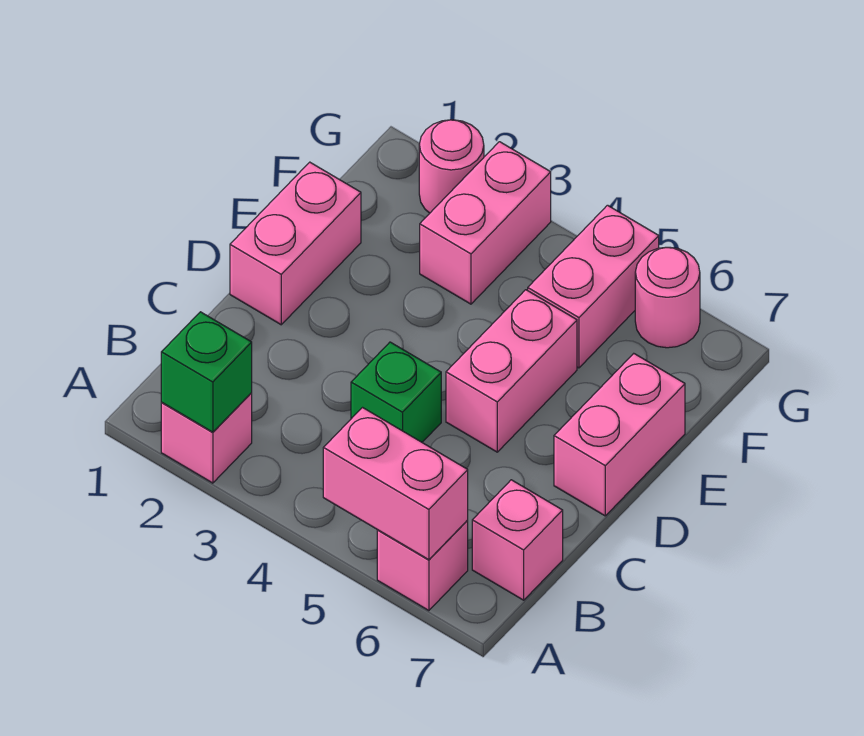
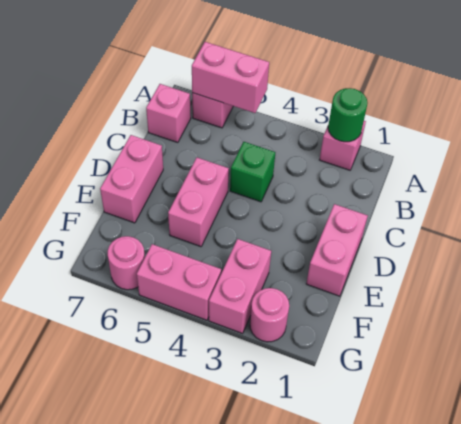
green 1x1 brick [161,312,252,432] -> green 1x1 round brick [328,88,368,142]
pink 1x2 brick [528,205,659,368] -> pink 1x2 brick turned to [137,244,221,320]

